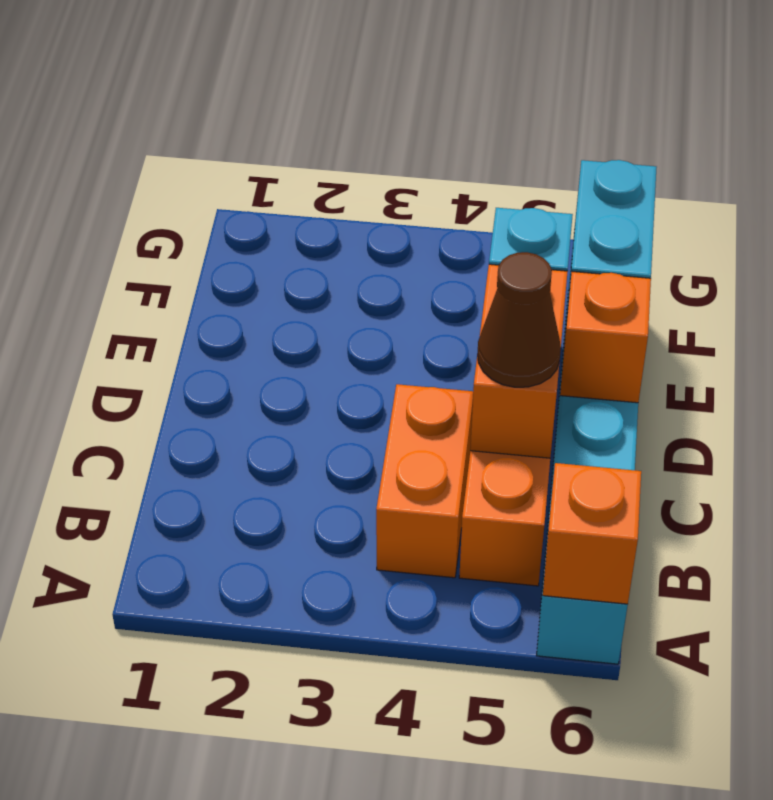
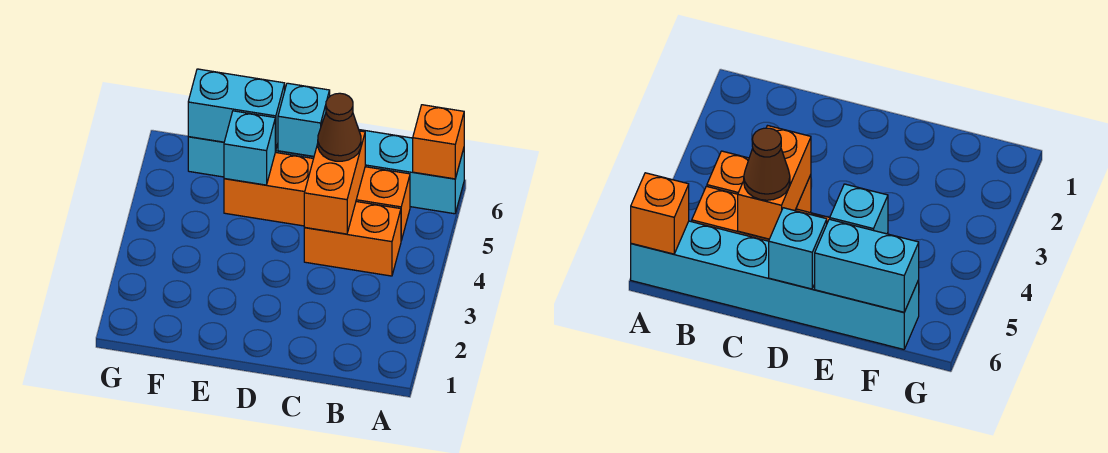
orange 1x2 brick [470,264,568,458] -> orange 1x2 brick turned to [304,131,365,234]
orange 1x1 brick [560,272,651,403] -> cyan 1x1 brick [278,83,330,156]

